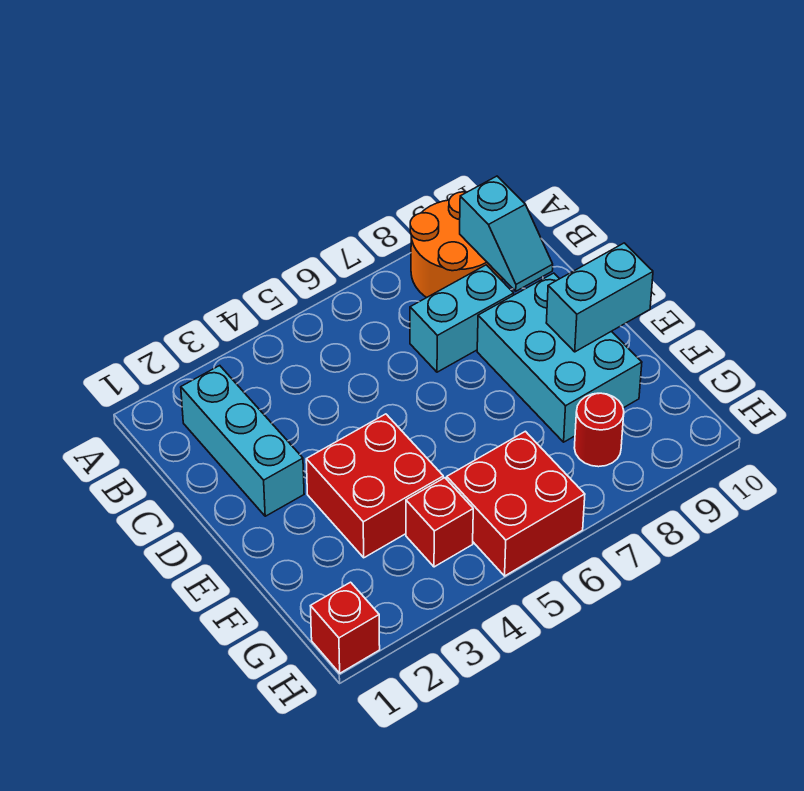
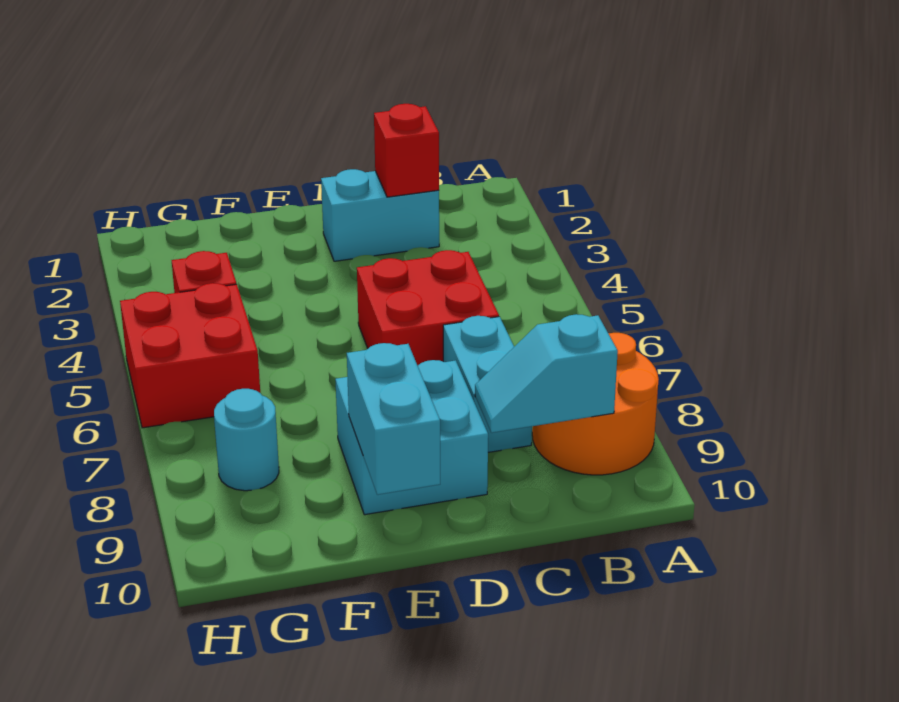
cyan 1x3 brick [181,366,304,516] -> cyan 1x2 brick [321,169,439,261]
cyan 2x3 brick [477,273,642,442] -> cyan 2x2 brick [335,360,488,515]
red 2x2 brick [306,414,443,558] -> red 2x2 brick moved to [357,250,499,366]
red 1x1 round brick [574,393,624,467] -> cyan 1x1 round brick [214,389,279,491]
red 1x1 brick [311,582,380,673] -> red 1x1 brick moved to [374,104,439,197]

